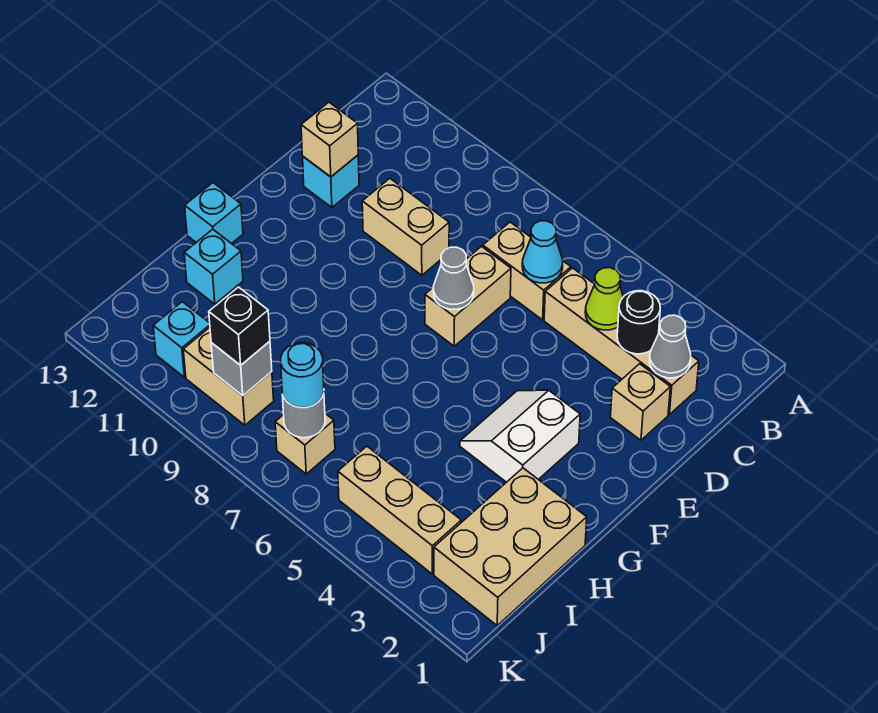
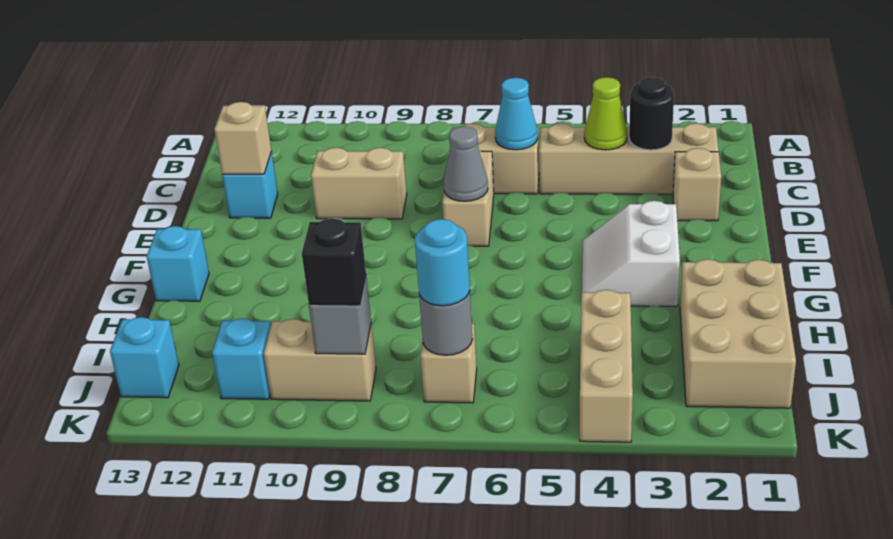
grey 1x1 cone [650,315,691,378] -> none
cyan 1x1 brick [184,229,243,304] -> cyan 1x1 brick moved to [110,317,179,398]
tan 1x3 brick [338,446,461,574] -> tan 1x3 brick turned to [580,290,633,442]

